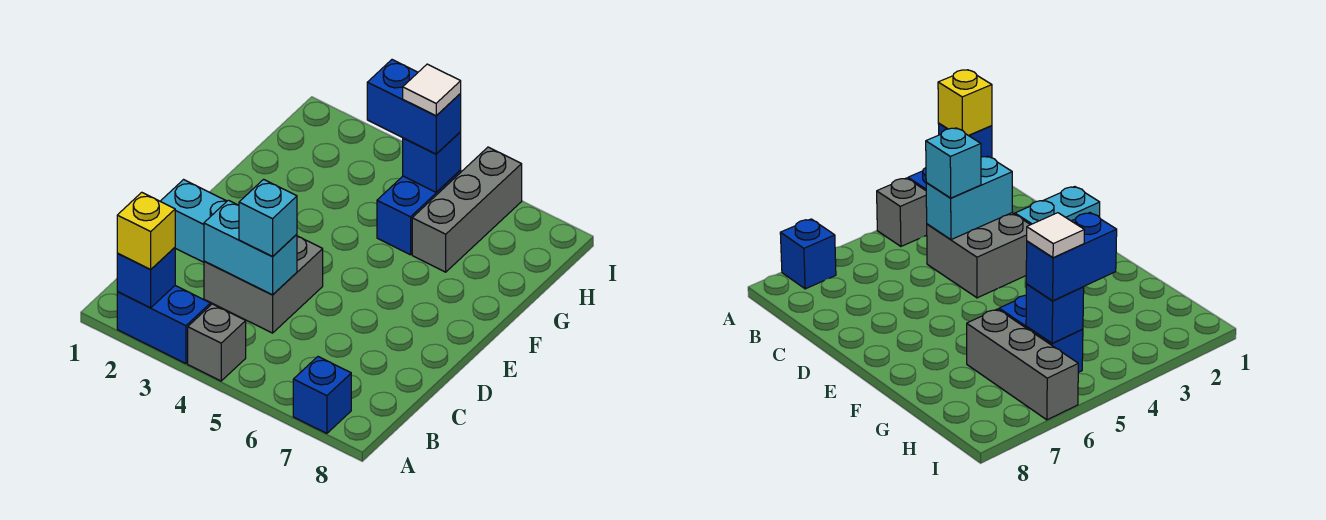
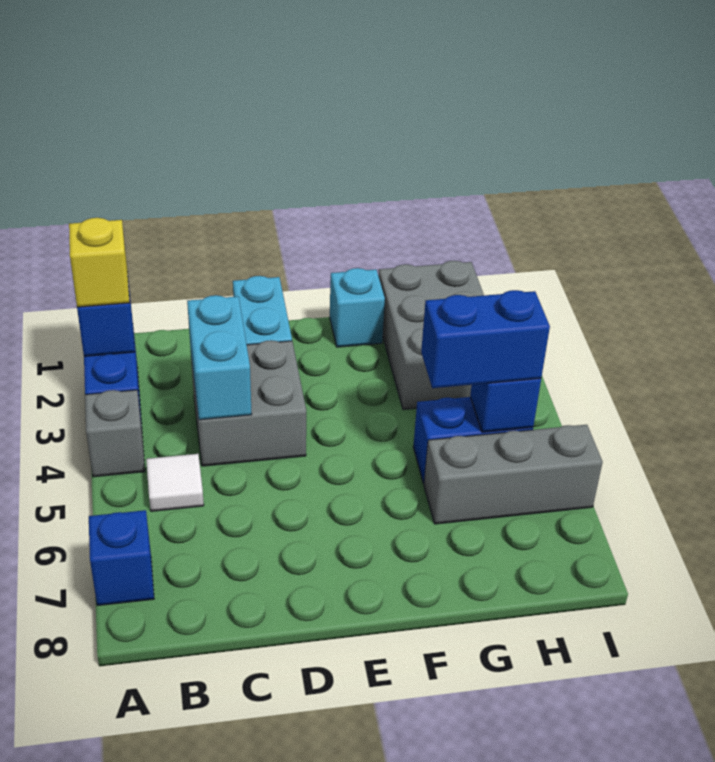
cyan 1x1 brick [239,179,297,257] -> cyan 1x1 brick moved to [330,268,385,347]
none -> grey 2x3 brick [378,261,484,410]
blue 1x2 brick [367,60,461,154] -> blue 1x2 brick turned to [421,290,550,388]
white 1x1 tile [403,64,461,116] -> white 1x1 tile moved to [146,454,204,511]

